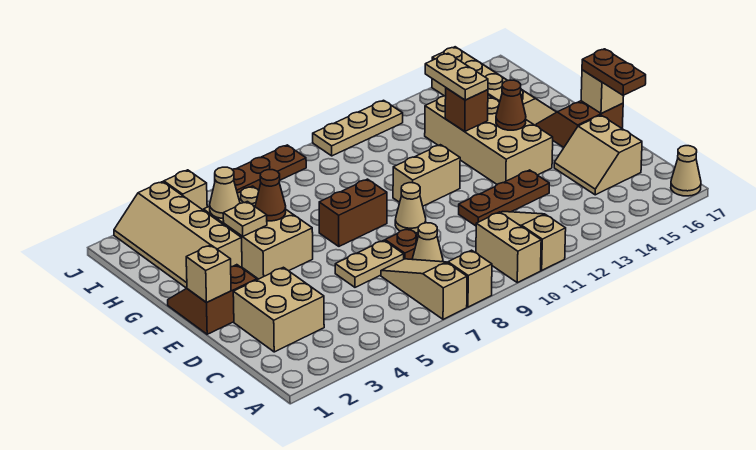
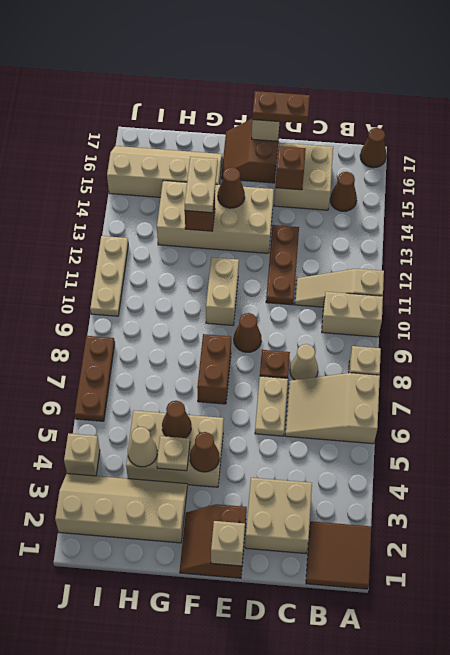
none -> brown 2x2 tile [306,521,371,589]
tan 1x3 slope [381,259,467,319] -> tan 2x3 slope [285,373,380,444]
tan 1x1 cone [671,146,701,196] -> brown 1x1 cone [360,128,387,168]
none -> brown 1x1 cone [330,172,357,211]
tan 2x2 slope [554,115,642,195] -> tan 2x2 brick [274,143,333,210]
none -> brown 1x1 brick [275,146,306,190]
tan 1x1 cone [395,183,426,233] -> brown 1x1 cone [234,313,261,352]
none -> brown 1x1 cone [190,432,220,472]
tan 2x4 slope [114,182,242,288] -> tan 2x4 slope turned to [55,474,187,543]
tan 1x2 plate [425,53,488,100] -> tan 1x2 plate turned to [185,157,218,213]

